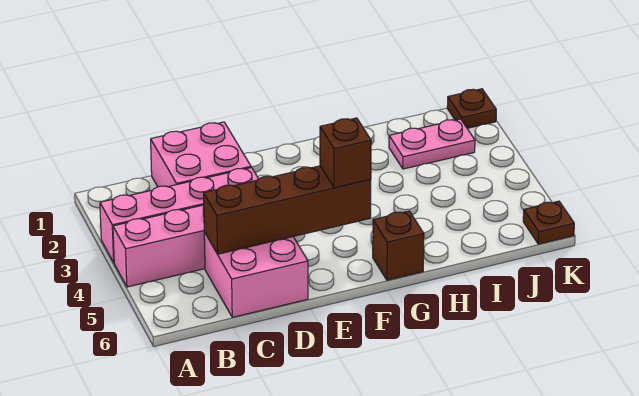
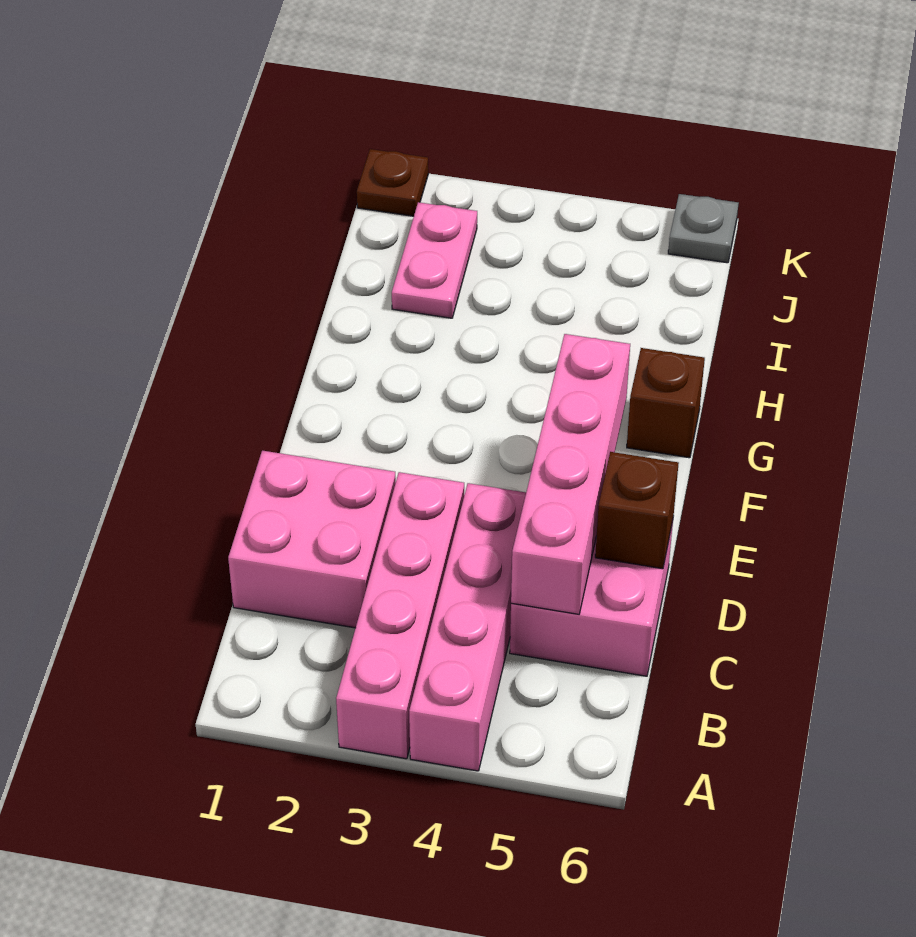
brown 1x4 brick [204,166,371,254] -> pink 1x4 brick [511,334,630,614]
brown 1x1 brick [320,118,371,188] -> brown 1x1 brick moved to [595,452,679,569]
brown 1x1 plate [523,201,574,244] -> grey 1x1 plate [668,194,739,263]

